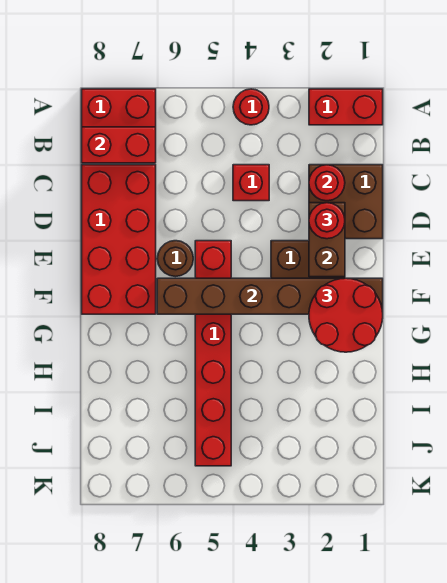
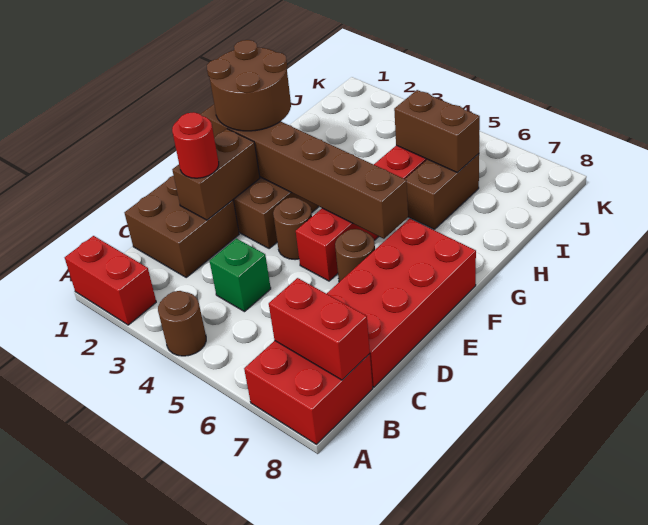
red 1x1 round brick [233,89,269,125] -> brown 1x1 round brick [158,291,206,356]
red 1x1 round brick [309,165,345,201] -> none
red 1x1 brick [233,165,269,201] -> green 1x1 brick [210,239,271,312]
none -> brown 1x1 round brick [273,197,312,260]
red 2x2 round brick [309,278,383,352] -> brown 2x2 round brick [207,40,291,131]
none -> brown 1x2 brick [405,154,479,229]
none -> brown 1x2 brick [394,90,480,173]

